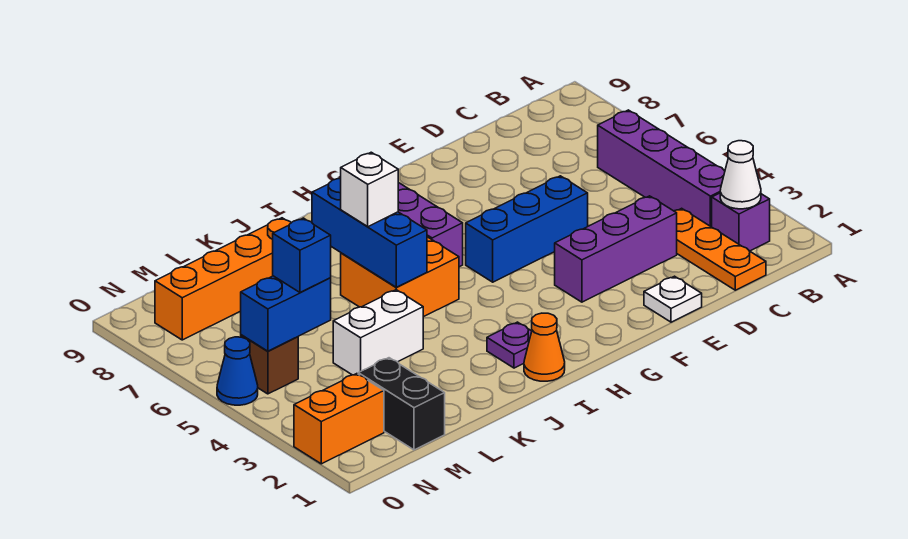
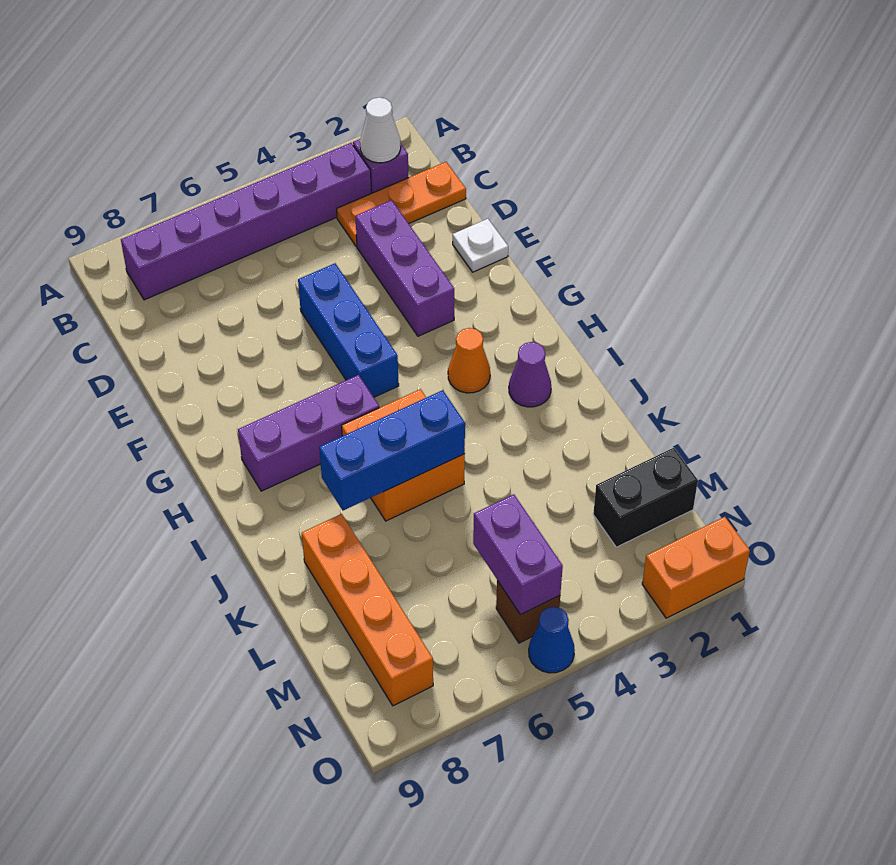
purple 1x4 brick [598,110,725,227] -> purple 1x6 brick [121,143,371,300]
orange 1x1 cone [524,313,565,381] -> orange 1x1 cone moved to [448,328,490,393]
purple 1x1 plate [487,322,532,368] -> purple 1x1 cone [509,342,551,407]
white 1x1 brick [341,152,398,227] -> none
white 1x2 brick [333,290,423,375] -> none
blue 1x2 brick [241,276,331,351] -> purple 1x2 brick [473,494,563,615]
blue 1x1 brick [273,218,331,292] -> none
orange 1x2 brick [294,374,384,464] -> orange 1x2 brick turned to [642,517,750,618]

